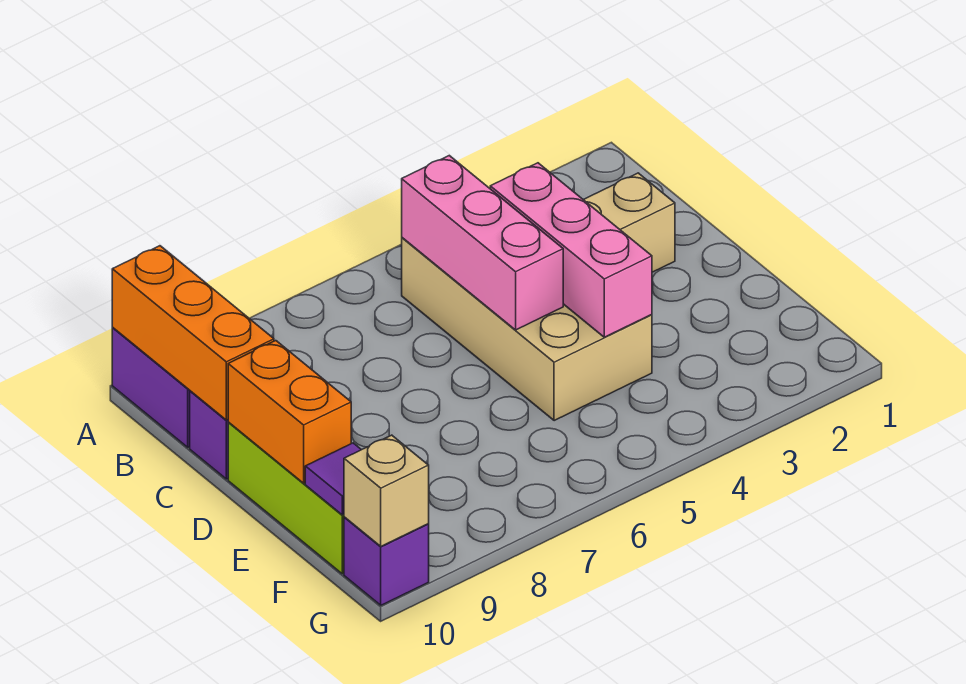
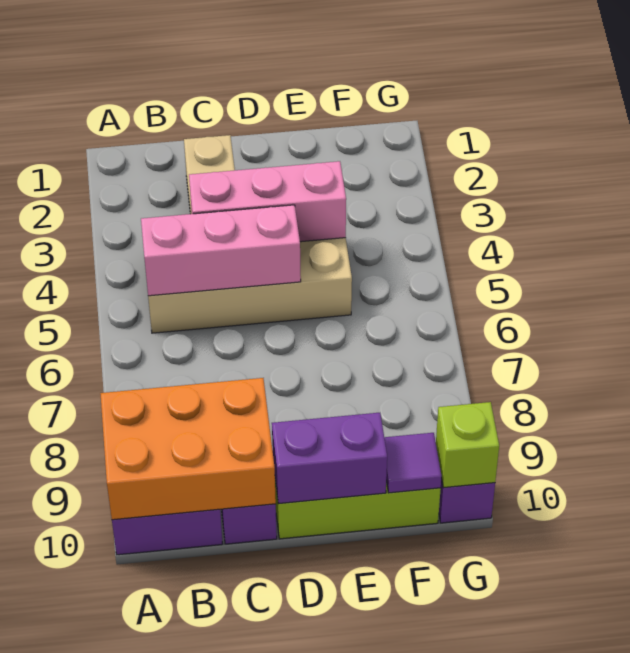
orange 1x3 brick [112,246,274,420] -> orange 2x3 brick [100,378,276,520]
orange 1x2 brick [228,341,351,483] -> purple 1x2 brick [272,413,387,504]
tan 1x1 brick [344,435,429,546] -> lime 1x1 brick [436,402,499,488]

